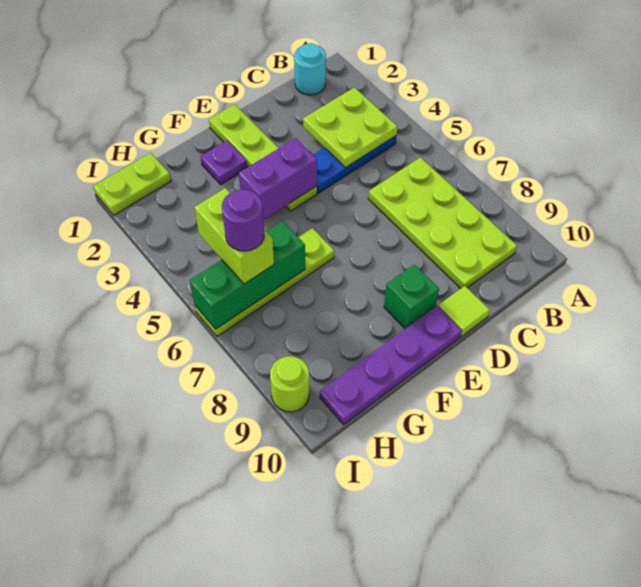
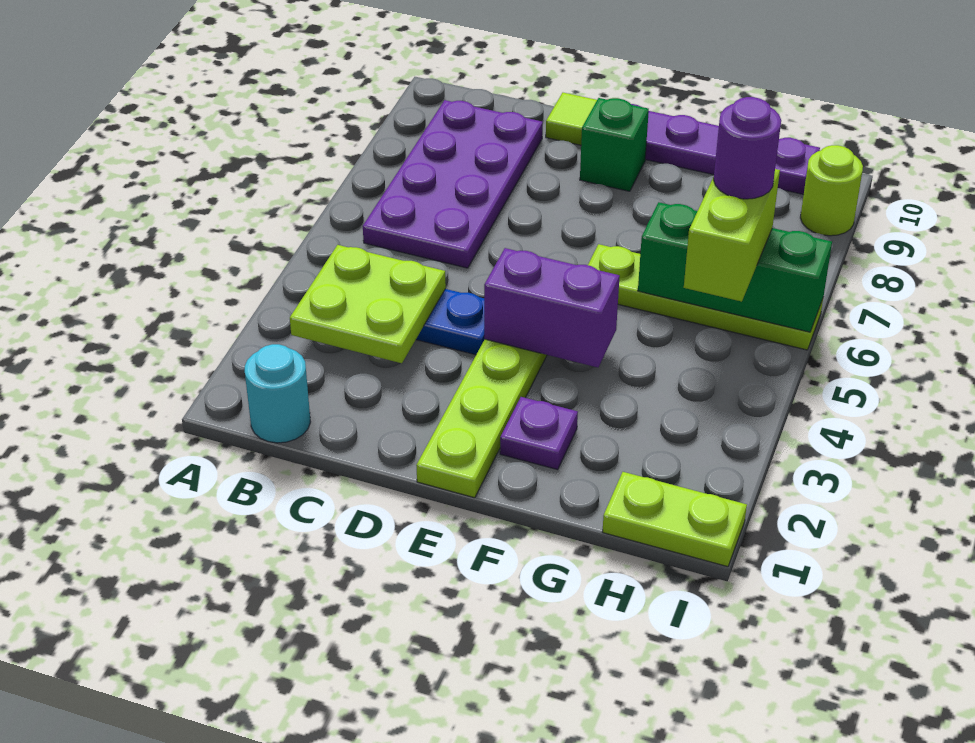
lime 2x4 plate [368,157,517,289] -> purple 2x4 plate [363,100,543,268]

